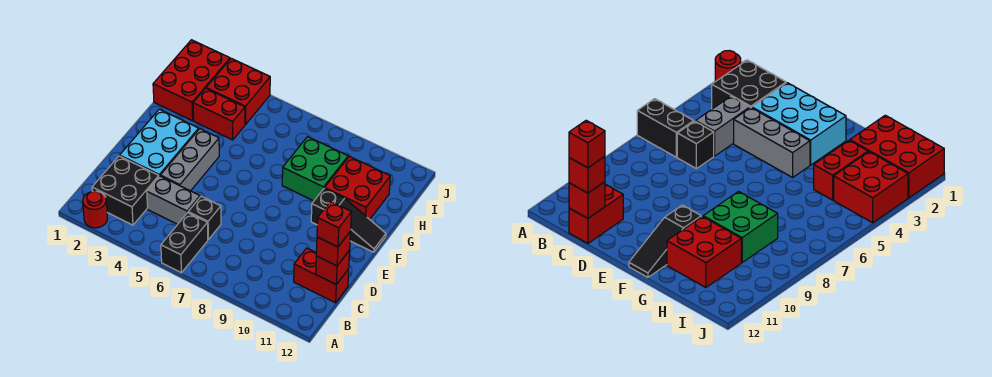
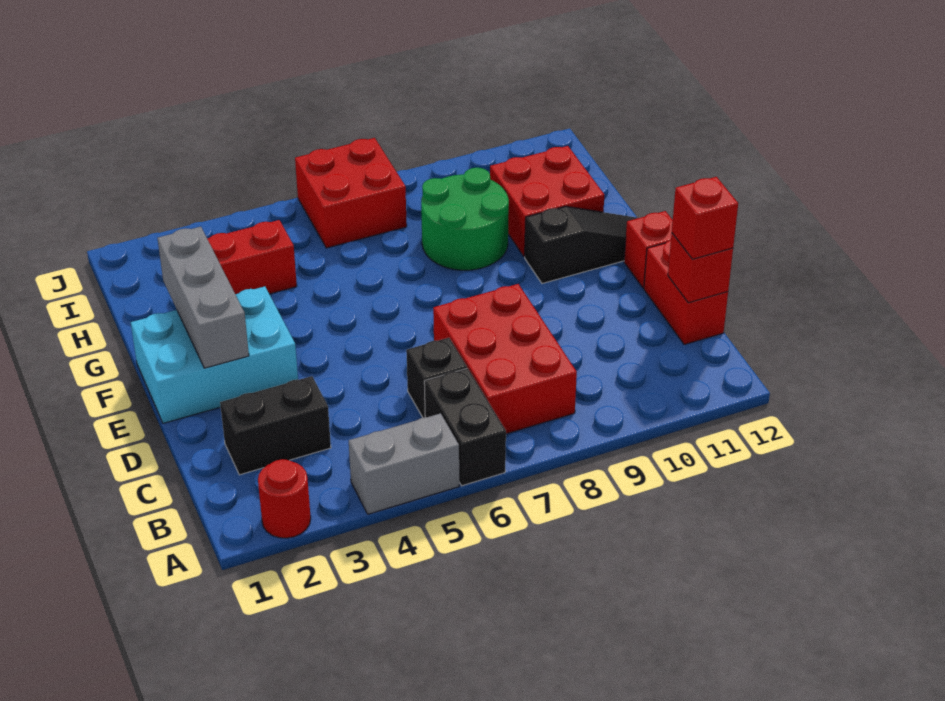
black 2x2 brick [92,156,159,225] -> black 1x2 brick [220,376,331,475]
grey 1x2 brick [147,176,200,224] -> grey 1x2 brick moved to [349,413,459,514]
red 1x2 brick [294,248,349,303] -> red 1x2 brick turned to [644,240,728,345]
red 1x1 brick [317,202,352,247] -> red 1x1 brick moved to [624,211,673,288]
cyan 2x3 brick [120,109,199,176] -> cyan 2x3 brick turned to [131,286,298,423]
grey 1x3 brick [160,129,219,191] -> grey 1x3 brick moved to [158,227,249,368]
green 2x2 brick [282,137,348,201] -> green 2x2 round brick [421,168,509,270]
red 2x3 brick [153,40,230,121] -> red 2x3 brick moved to [433,284,577,434]
red 2x2 brick [206,58,270,125] -> red 2x2 brick moved to [295,138,407,248]

